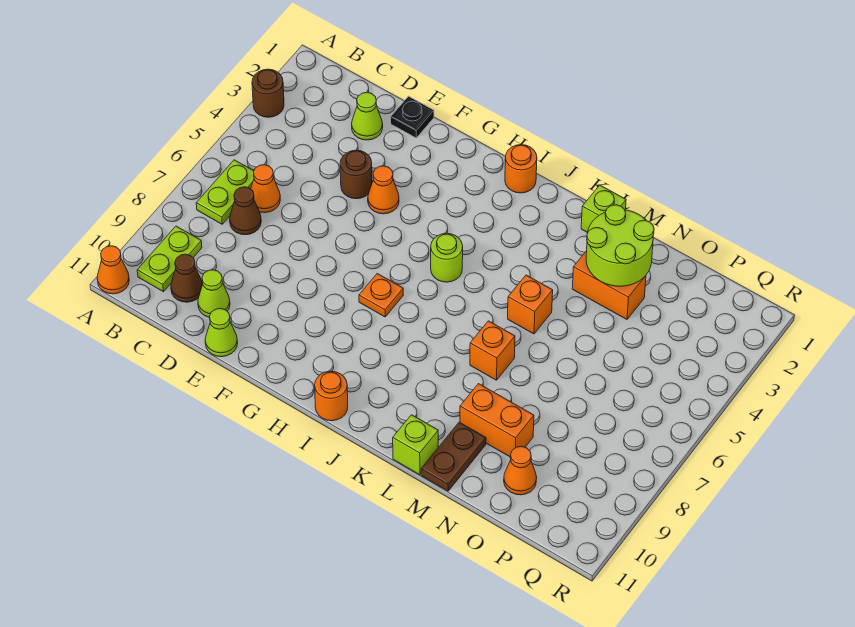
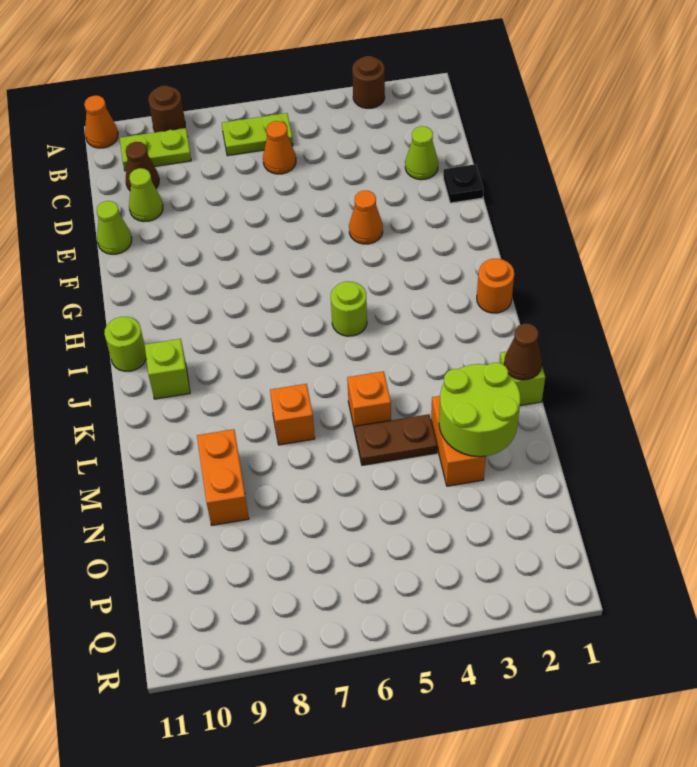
brown 1x1 cone [230,187,261,235] -> brown 1x1 cone moved to [504,324,542,380]
brown 1x1 round brick [340,150,372,199] -> brown 1x1 round brick moved to [148,86,185,132]
orange 1x1 plate [359,274,403,317] -> none
orange 1x1 round brick [315,371,348,421] -> lime 1x1 round brick [104,317,146,371]
lime 1x1 brick [393,415,438,475] -> lime 1x1 brick moved to [145,339,190,399]
brown 1x2 plate [421,422,486,491] -> brown 1x2 plate moved to [355,414,437,465]
orange 1x1 cone [504,446,537,495] -> none

